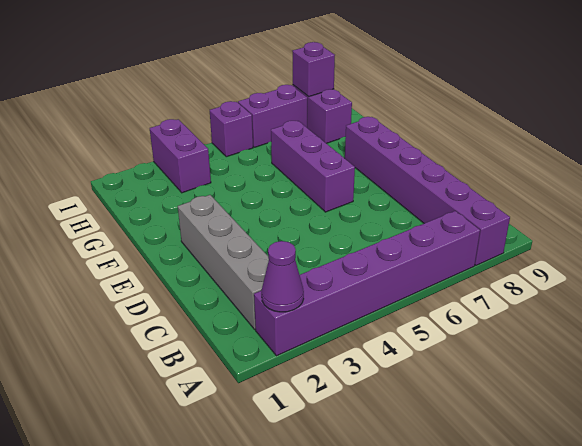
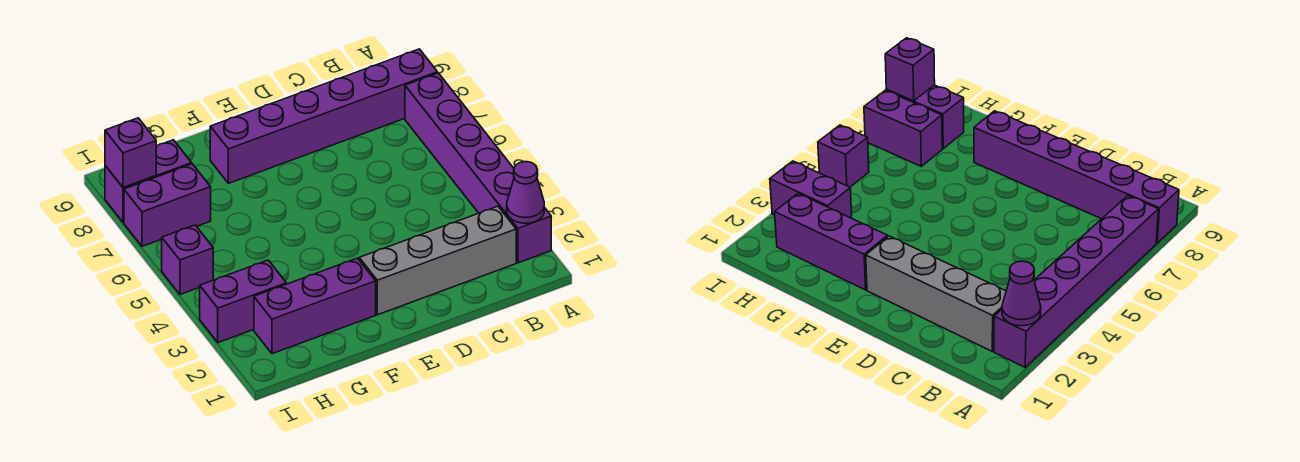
purple 1x3 brick [271,121,355,212] -> purple 1x3 brick moved to [254,258,376,354]
purple 1x2 brick [238,85,307,147] -> purple 1x2 brick turned to [124,164,211,246]

